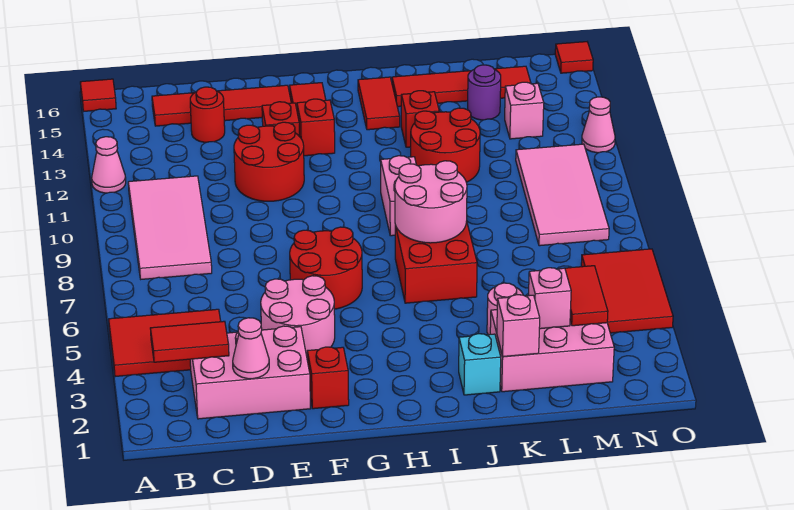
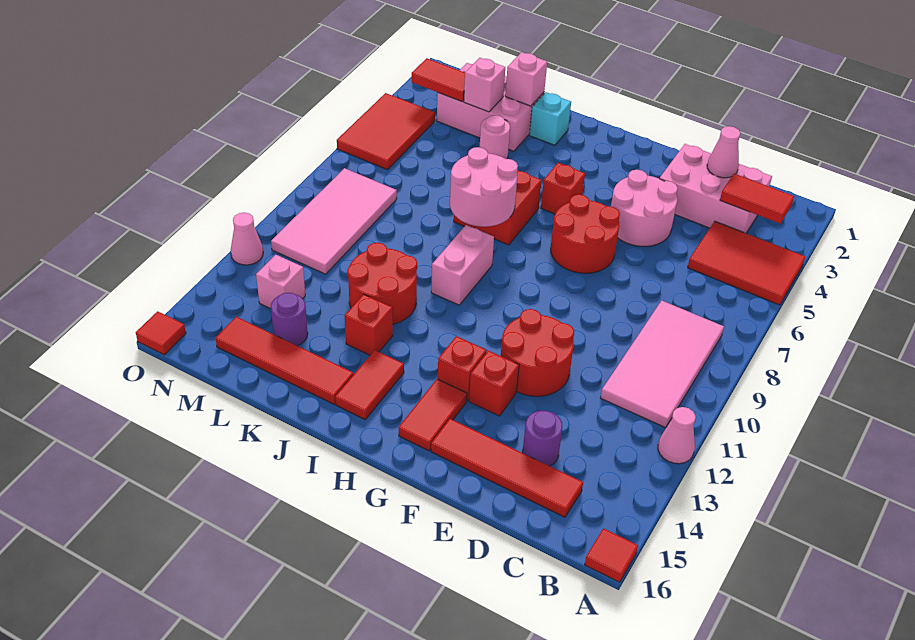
red 1x1 round brick [190,87,225,142] -> purple 1x1 round brick [523,411,562,466]
red 1x1 brick [307,347,349,409] -> red 1x1 brick moved to [541,163,585,214]
red 1x2 tile [560,266,608,326] -> red 1x2 tile turned to [412,58,465,102]

